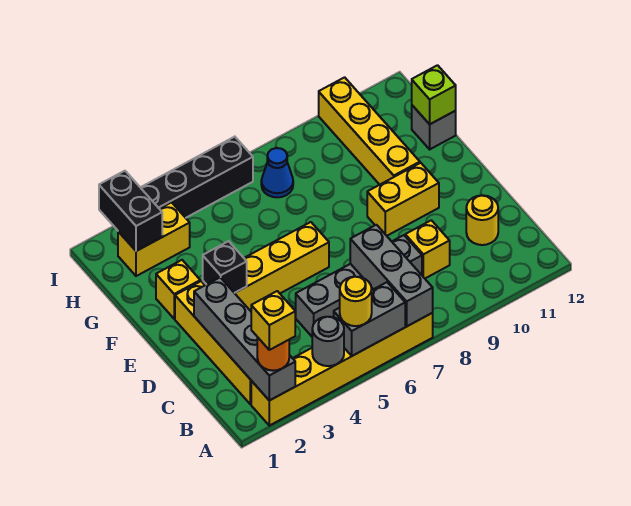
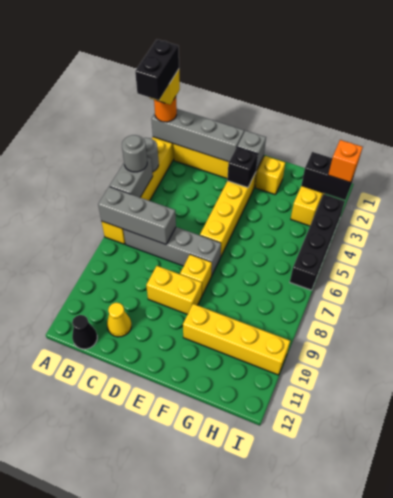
none -> black 1x2 brick [135,39,179,100]
yellow 1x1 round brick [340,277,372,326] -> grey 1x1 round brick [122,135,147,172]
none -> black 1x1 cone [72,315,97,349]
grey 1x4 brick [296,235,422,336] -> grey 1x4 brick turned to [123,227,221,276]
yellow 1x1 brick [405,220,450,278] -> yellow 1x1 brick moved to [180,255,212,295]
yellow 1x1 round brick [466,195,498,245] -> yellow 1x1 cone [107,303,131,337]
yellow 1x2 brick [367,163,439,236] -> yellow 1x2 brick turned to [146,266,202,314]
grey 1x1 brick [412,105,456,149] -> grey 1x1 brick moved to [237,131,266,170]
lime 1x1 brick [412,65,456,124] -> none
blue 1x1 cone [261,148,293,197] -> none
none -> orange 1x1 brick [328,140,363,183]

